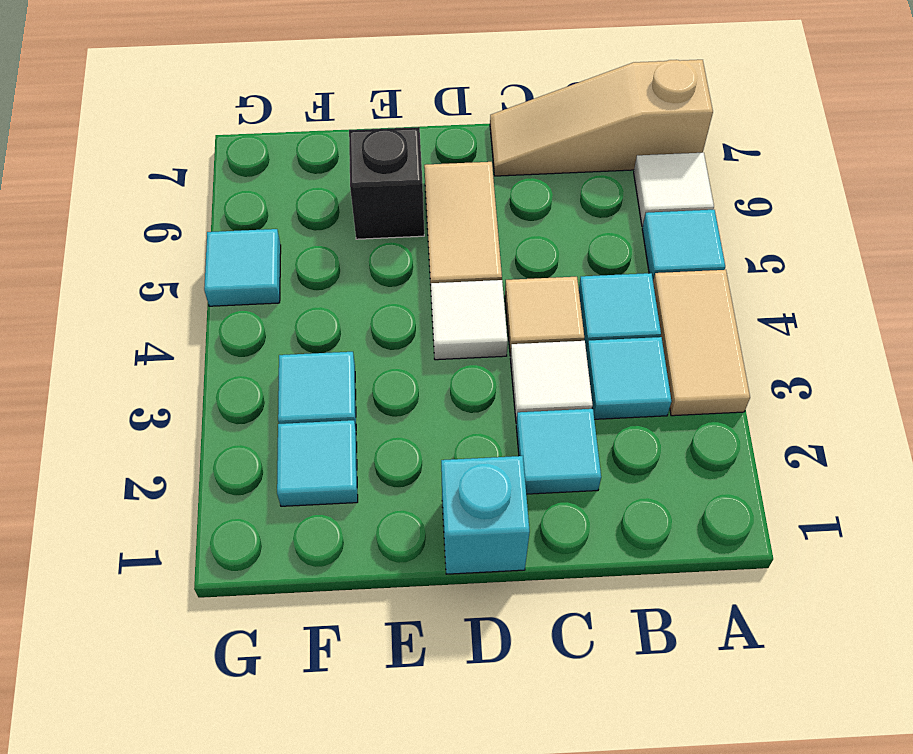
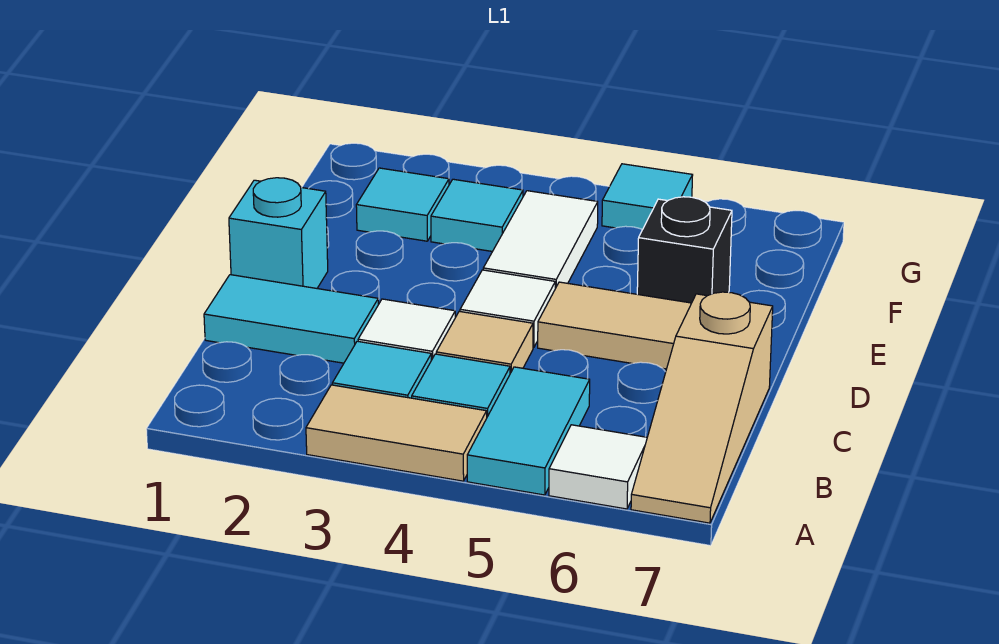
cyan 1x1 tile [642,210,725,280] -> cyan 1x2 tile [467,367,590,495]
tan 1x3 slope [490,60,713,176] -> tan 1x3 slope turned to [631,292,773,523]
cyan 1x1 tile [516,409,601,494] -> cyan 1x2 tile [204,275,378,363]
none -> white 1x2 tile [483,191,598,288]

